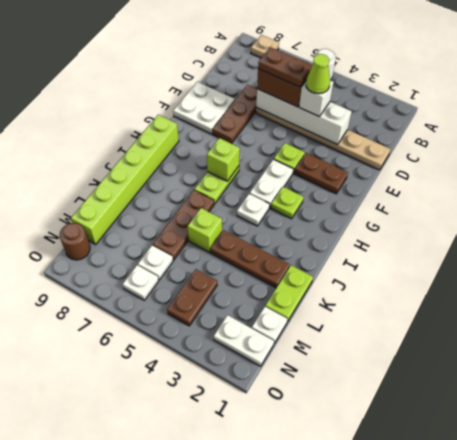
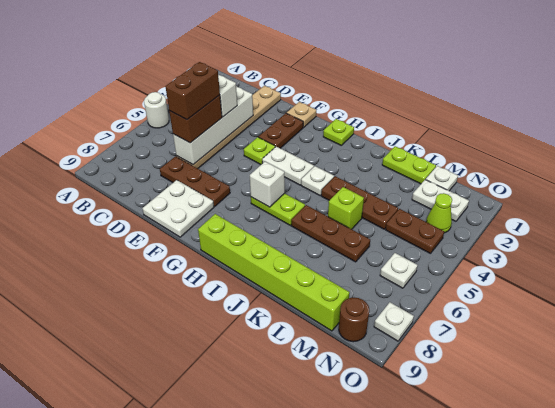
tan 1x1 plate [251,35,279,58] -> tan 1x1 plate moved to [287,102,316,127]
lime 1x1 cone [306,54,330,94] -> lime 1x1 cone moved to [426,193,452,233]
brown 1x2 plate [258,47,312,87] -> brown 1x2 brick [165,62,220,120]
lime 1x1 plate [271,187,303,219] -> lime 1x1 plate moved to [323,119,354,145]
lime 1x1 brick [207,138,240,181] -> white 1x1 brick [250,162,285,207]
brown 1x3 plate [210,230,290,288] -> brown 1x3 plate turned to [321,176,398,229]
white 1x1 plate [138,245,173,280] -> white 1x1 plate moved to [374,302,414,341]
white 1x2 plate [214,315,274,366] -> white 1x2 plate turned to [412,180,469,221]

